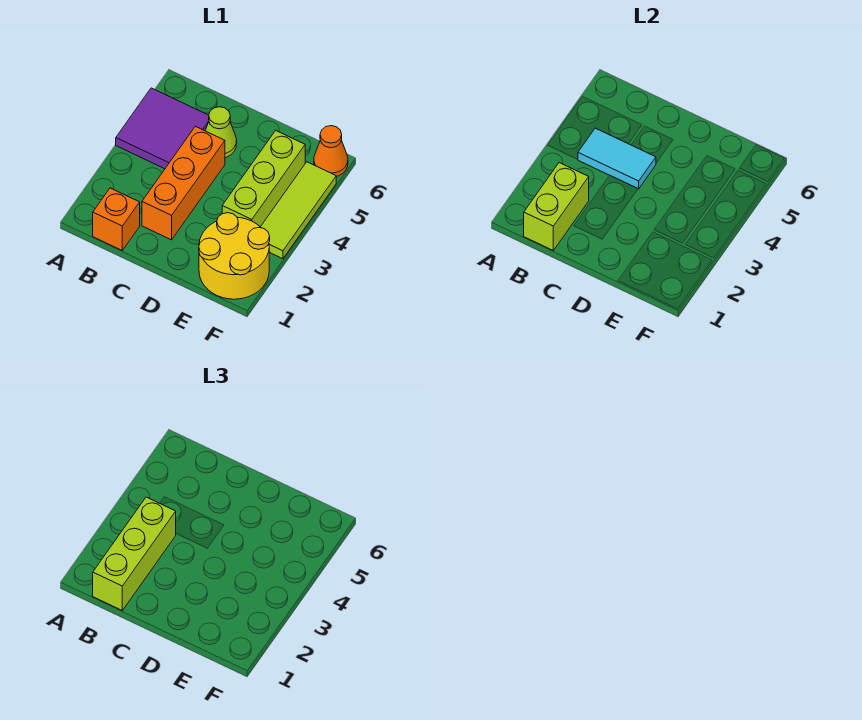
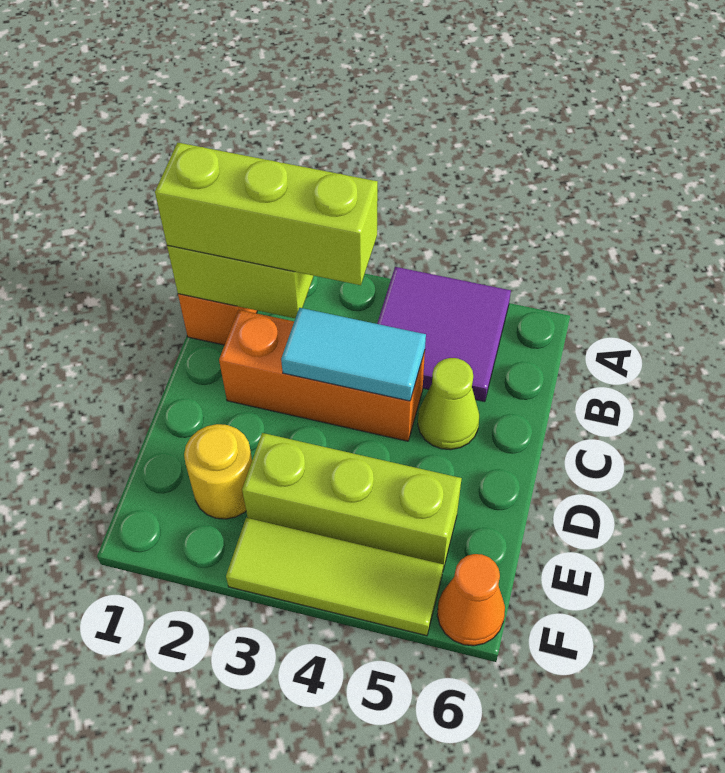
cyan 1x2 tile [578,128,656,189] -> cyan 1x2 tile turned to [281,308,426,401]
yellow 2x2 round brick [199,213,270,299] -> yellow 1x1 round brick [184,424,252,519]

